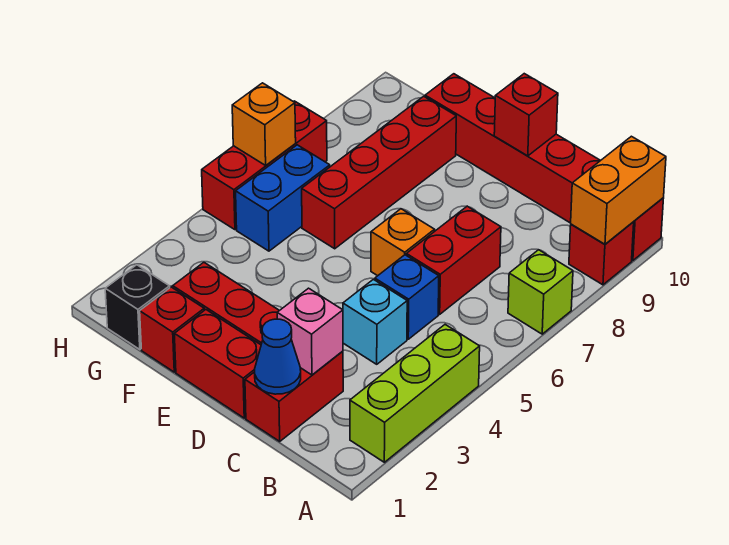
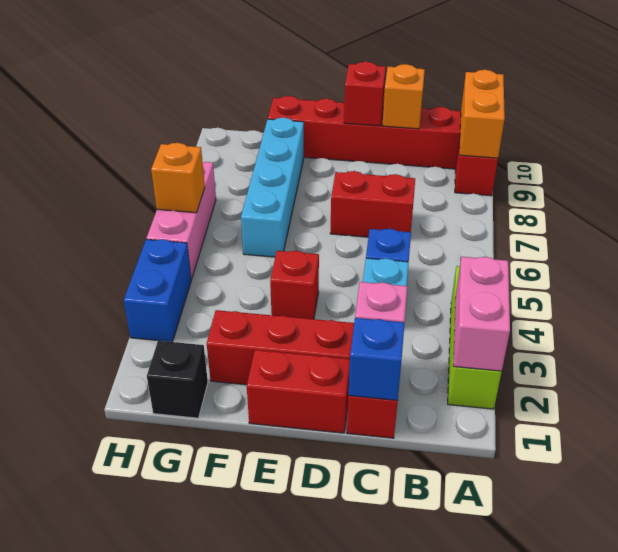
none -> pink 1x2 brick [453,257,510,371]
lime 1x1 brick [508,250,573,334] -> none
blue 1x1 cone [255,319,301,394] -> blue 1x1 brick [348,318,405,400]
red 1x2 brick [406,206,501,314] -> red 1x2 brick turned to [330,171,415,237]
orange 1x1 brick [371,209,435,276] -> orange 1x1 brick moved to [382,64,425,129]
red 1x1 brick [140,287,204,372] -> red 1x1 brick moved to [270,251,319,319]
red 1x4 brick [302,96,456,249] -> cyan 1x4 brick [241,118,304,257]
blue 1x2 brick [236,145,330,251] -> blue 1x2 brick moved to [124,239,191,342]
red 1x3 brick [202,101,327,230] -> pink 1x3 brick [146,162,216,279]

